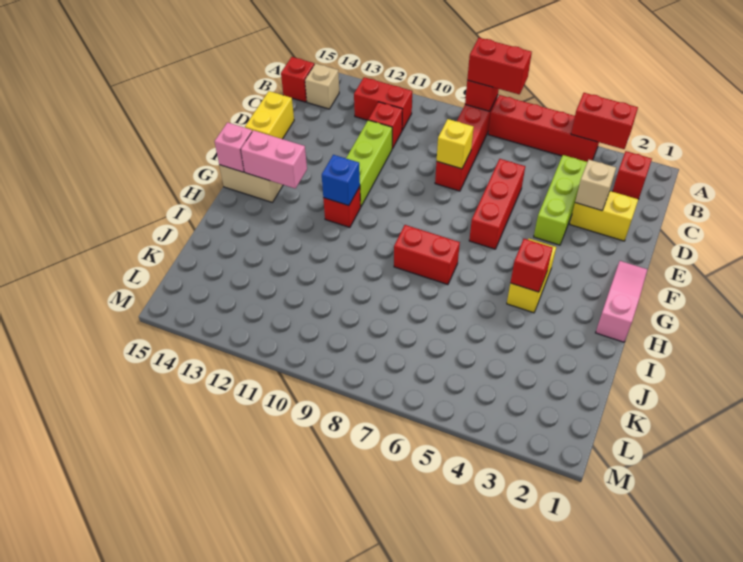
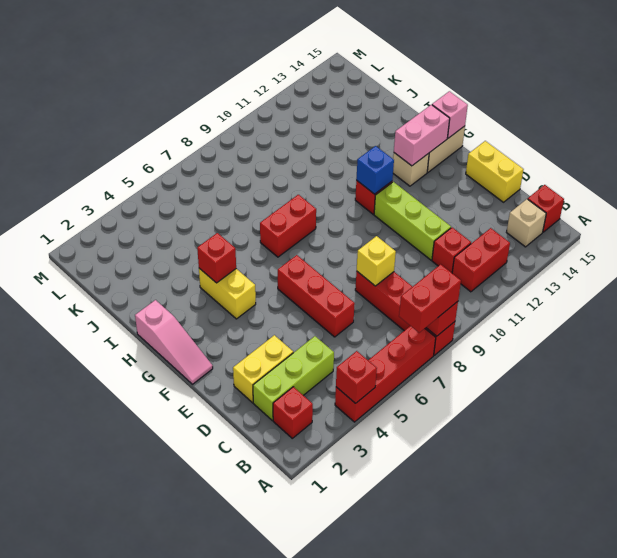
red 1x2 brick [571,93,638,149] -> red 1x1 brick [336,351,377,403]
lime 1x3 brick [534,155,587,245] -> lime 1x3 brick turned to [253,336,334,420]
tan 1x1 brick [575,160,616,211] -> tan 1x1 brick moved to [393,153,429,186]

